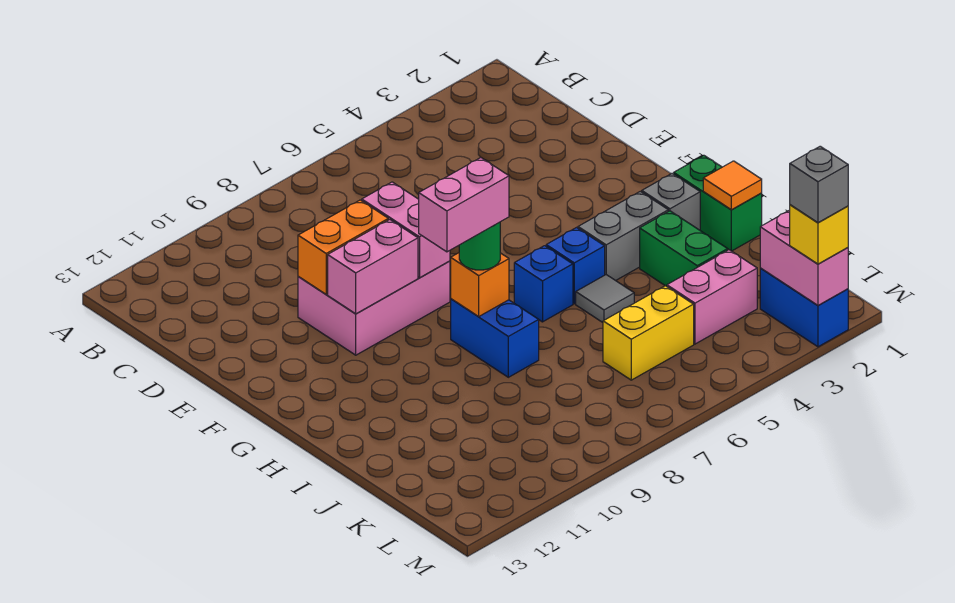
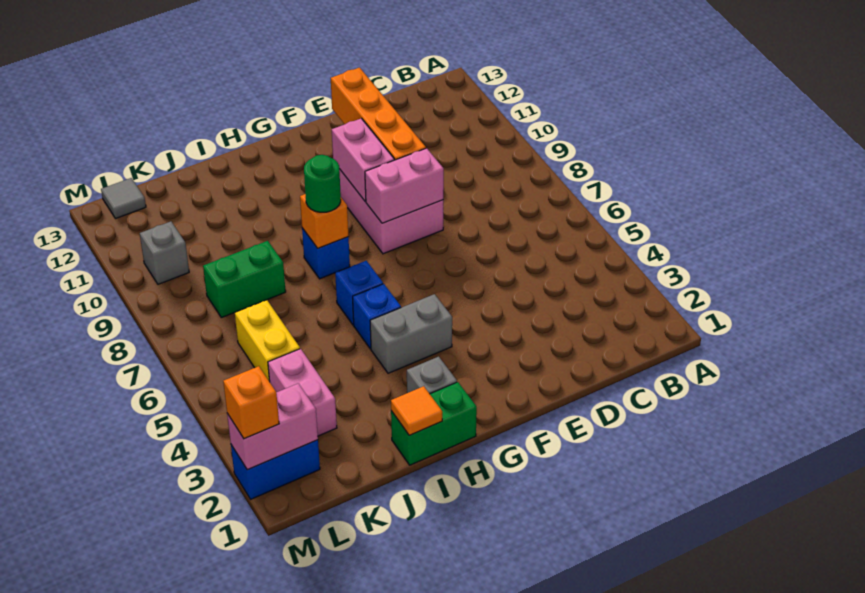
orange 1x2 brick [298,200,388,294] -> orange 1x4 brick [331,68,426,160]
grey 1x2 brick [578,191,668,281] -> grey 1x2 brick turned to [370,294,452,373]
blue 1x2 brick [451,299,539,377] -> blue 1x1 brick [302,228,350,279]
pink 1x2 brick [419,158,509,252] -> none
green 1x2 brick [640,211,728,286] -> green 1x2 brick moved to [203,241,286,318]
grey 1x1 tile [576,275,634,322] -> grey 1x1 tile moved to [101,178,146,219]
yellow 1x1 brick [790,205,848,264] -> orange 1x1 brick [223,366,279,439]
grey 1x1 brick [790,146,848,223] -> grey 1x1 brick moved to [140,221,189,284]

